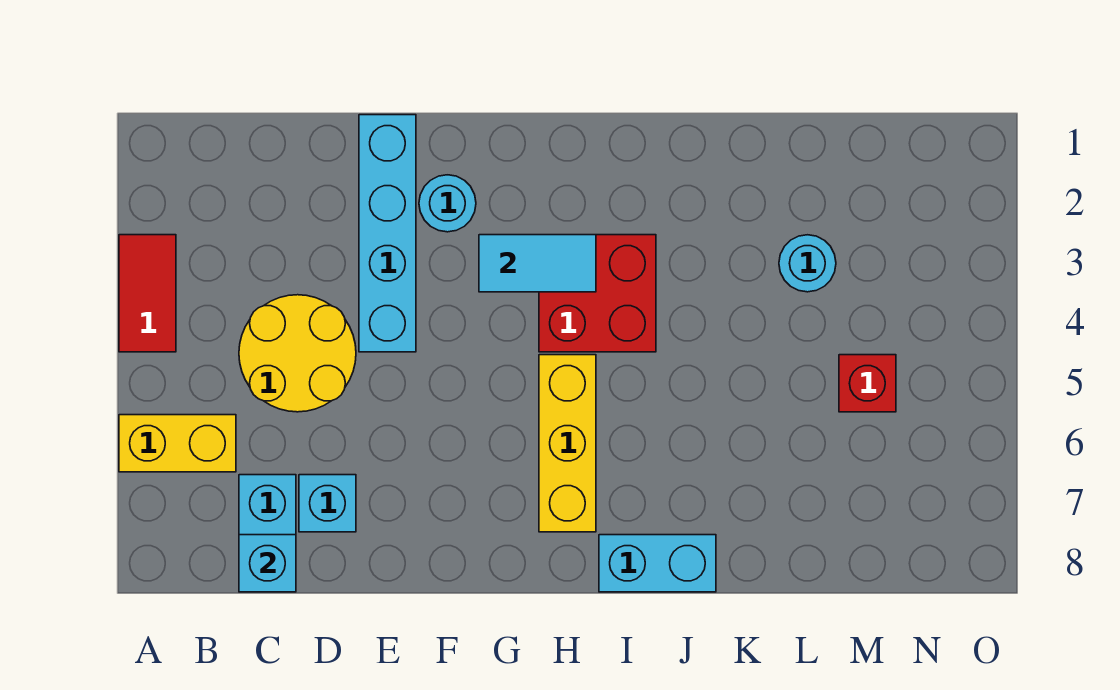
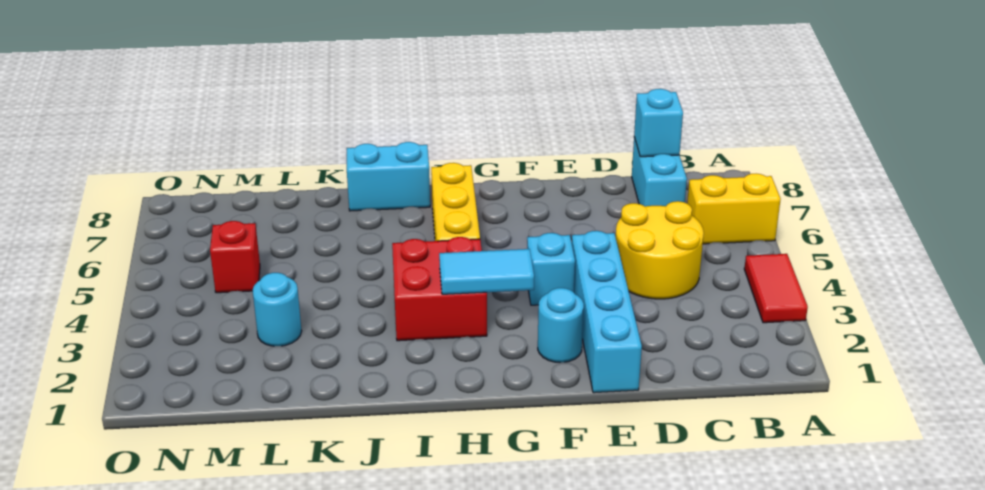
cyan 1x1 brick [299,475,356,532] -> cyan 1x1 brick moved to [527,233,575,305]

